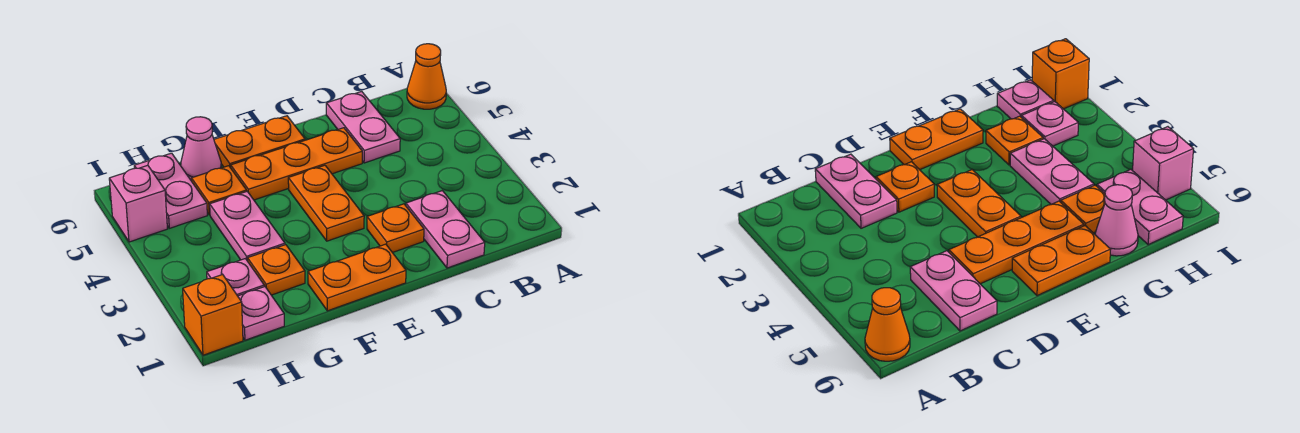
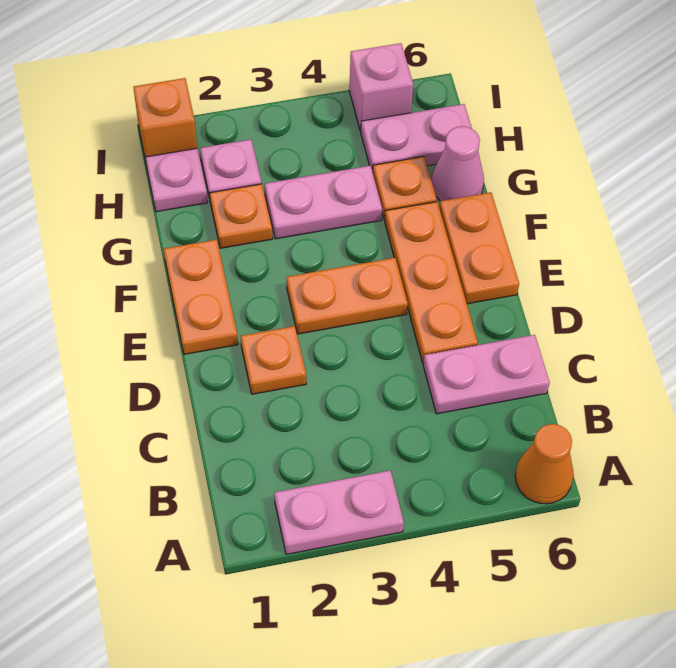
pink 1x2 plate [406,191,485,268] -> pink 1x2 plate moved to [274,470,404,554]

